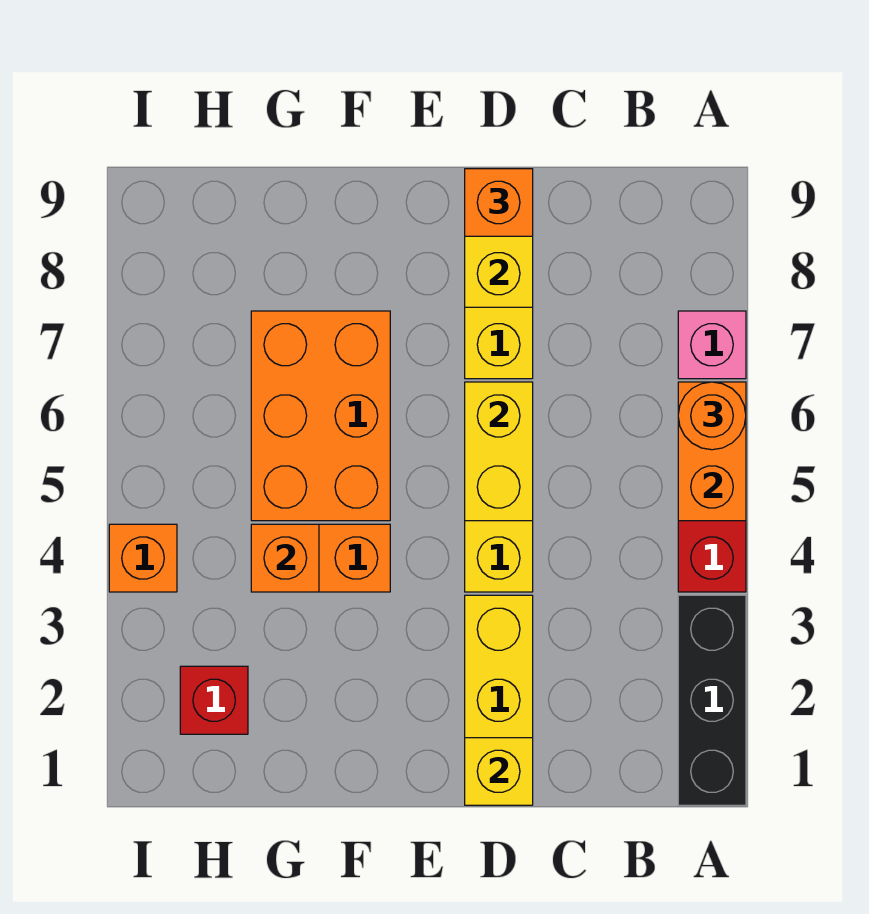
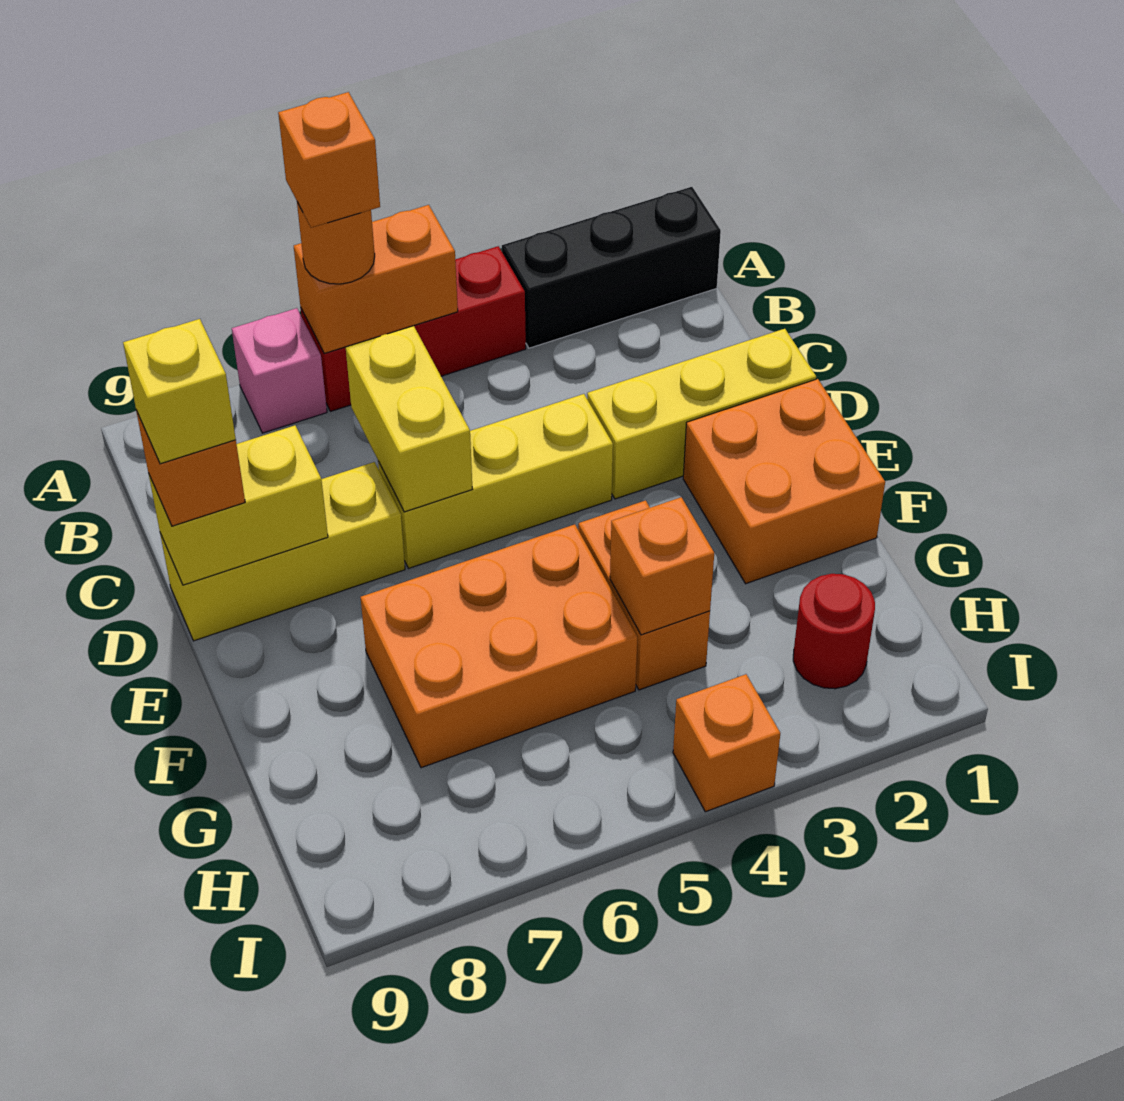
none -> orange 1x1 brick [278,92,380,228]
yellow 1x1 brick [465,738,533,805] -> yellow 1x1 brick moved to [123,319,236,464]
yellow 1x2 brick [465,382,533,521] -> yellow 1x2 brick turned to [346,326,472,512]
none -> orange 2x2 brick [683,379,885,584]
red 1x1 brick [180,666,248,734] -> red 1x1 round brick [793,574,875,689]

